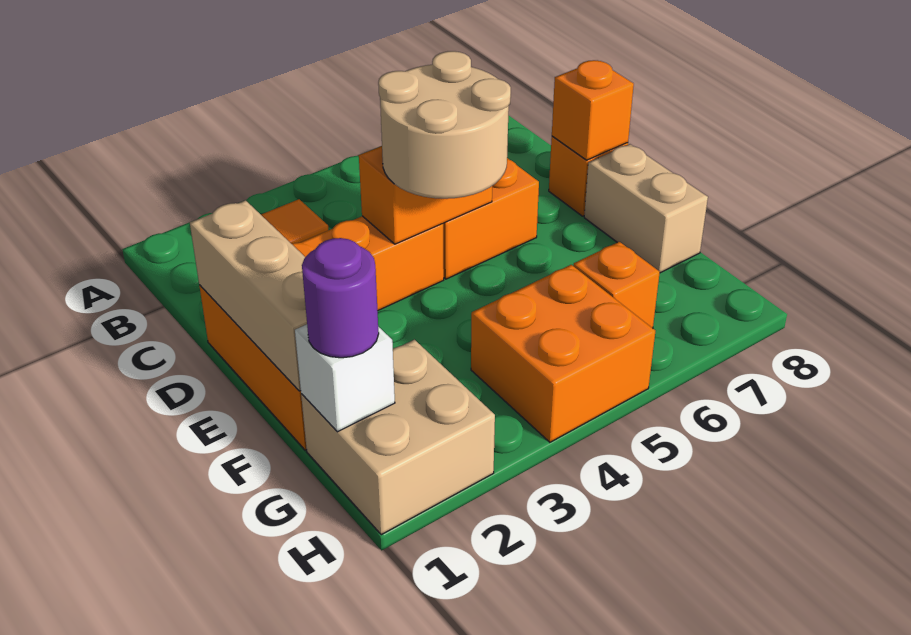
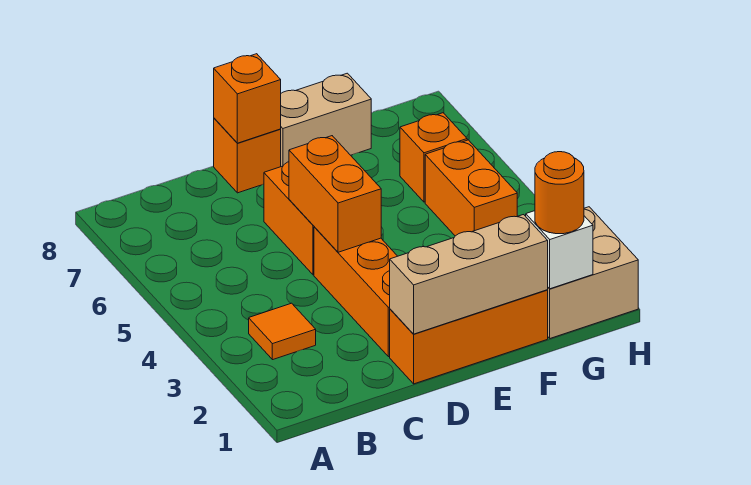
tan 2x2 round brick [378,51,511,199] -> none
purple 1x1 round brick [302,238,379,358] -> orange 1x1 round brick [535,152,584,234]
orange 2x2 brick [471,265,655,442] -> orange 1x2 brick [425,140,517,236]

